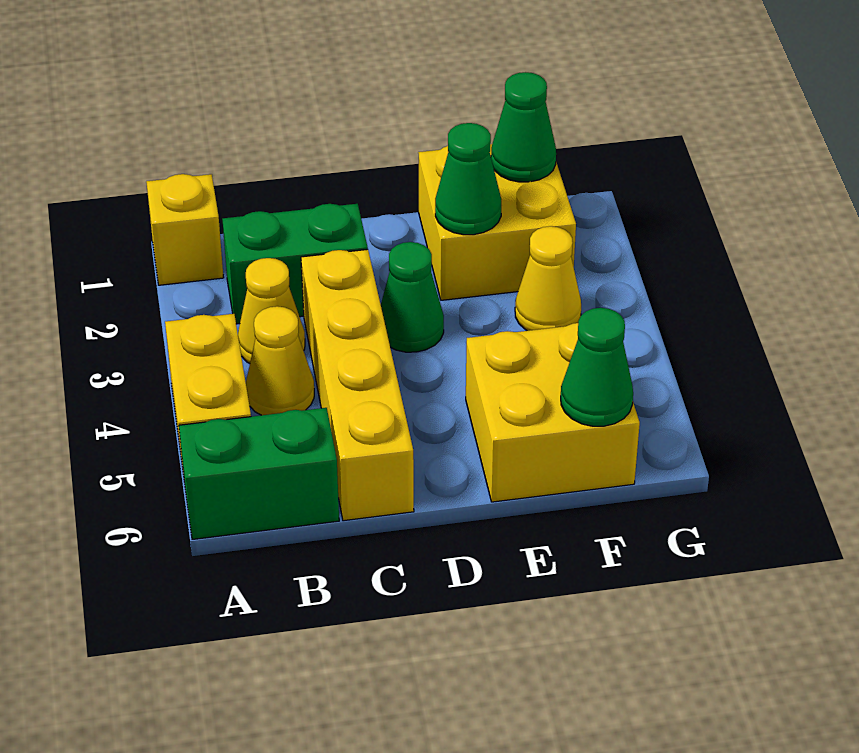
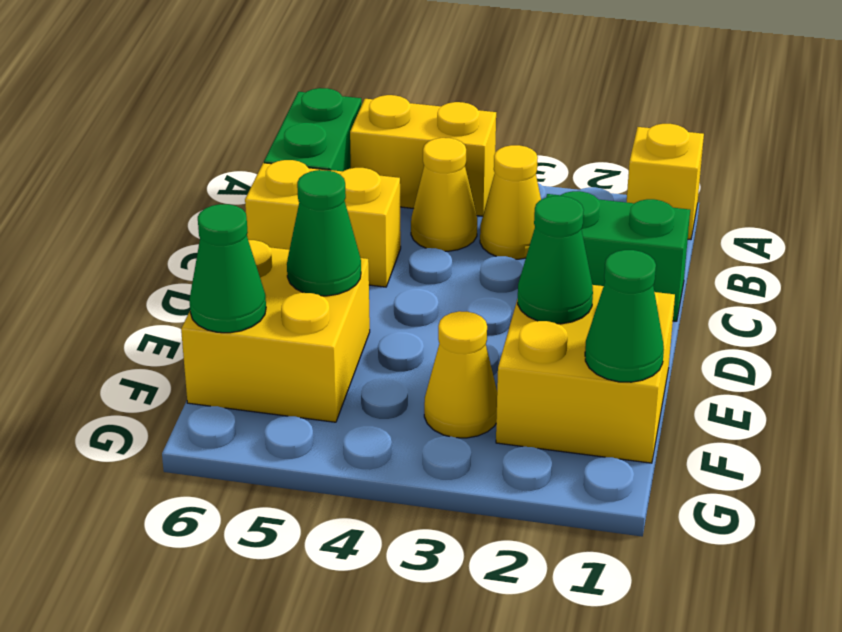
green 1x2 brick [222,204,368,324] -> green 1x2 brick turned to [546,191,690,321]
yellow 1x4 brick [301,249,414,521] -> yellow 1x2 brick [245,160,401,287]
green 1x1 cone [381,242,444,352] -> green 1x1 cone moved to [287,170,361,296]

